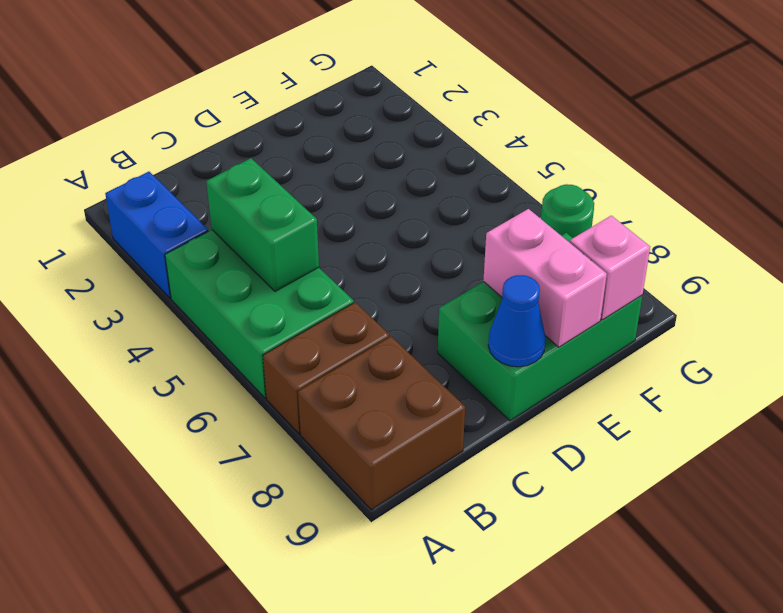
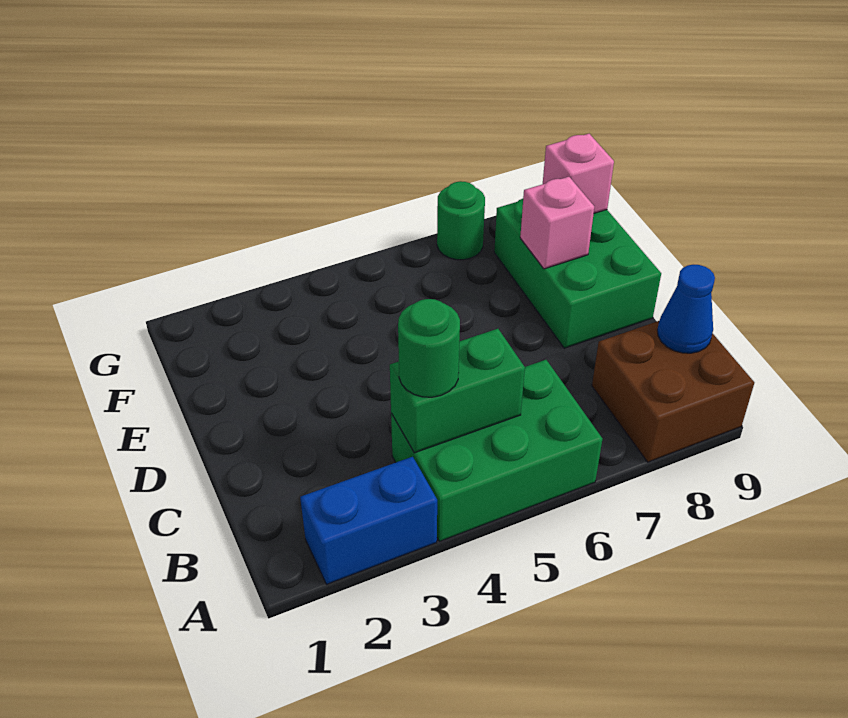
brown 1x2 brick [263,302,389,434] -> none
none -> green 1x1 round brick [398,299,460,397]
blue 1x1 cone [488,275,546,367] -> blue 1x1 cone moved to [657,265,715,353]
pink 1x2 brick [483,209,607,347] -> pink 1x1 brick [520,177,594,269]

